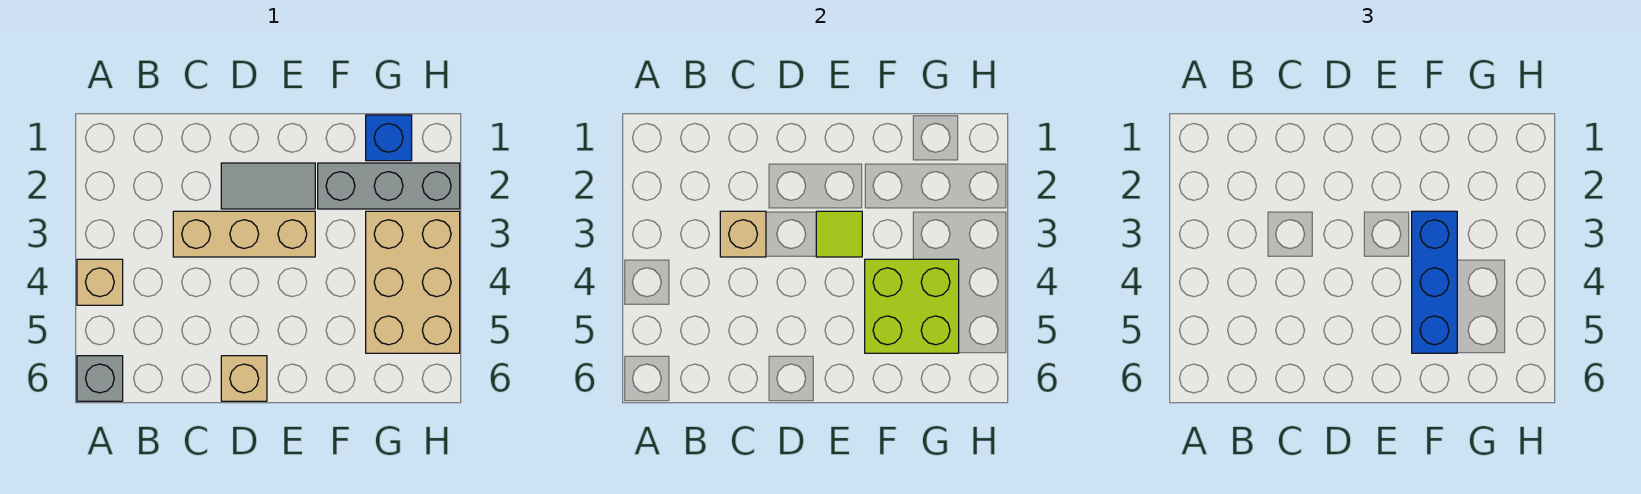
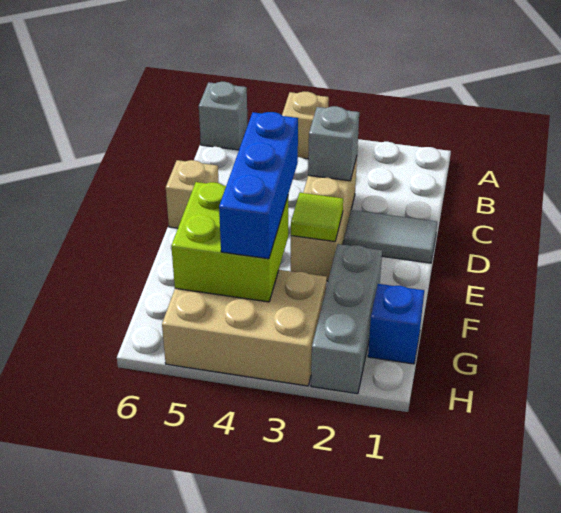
tan 1x1 brick [720,211,766,257] -> grey 1x1 brick [308,106,359,181]
grey 1x2 tile [221,163,315,209] -> grey 1x2 tile turned to [344,210,437,263]
blue 1x3 brick [1412,211,1457,353] -> blue 1x3 brick turned to [219,112,298,259]

